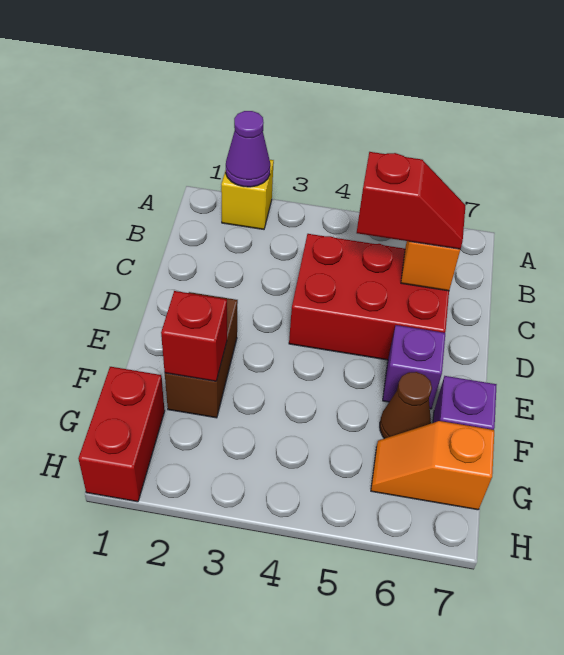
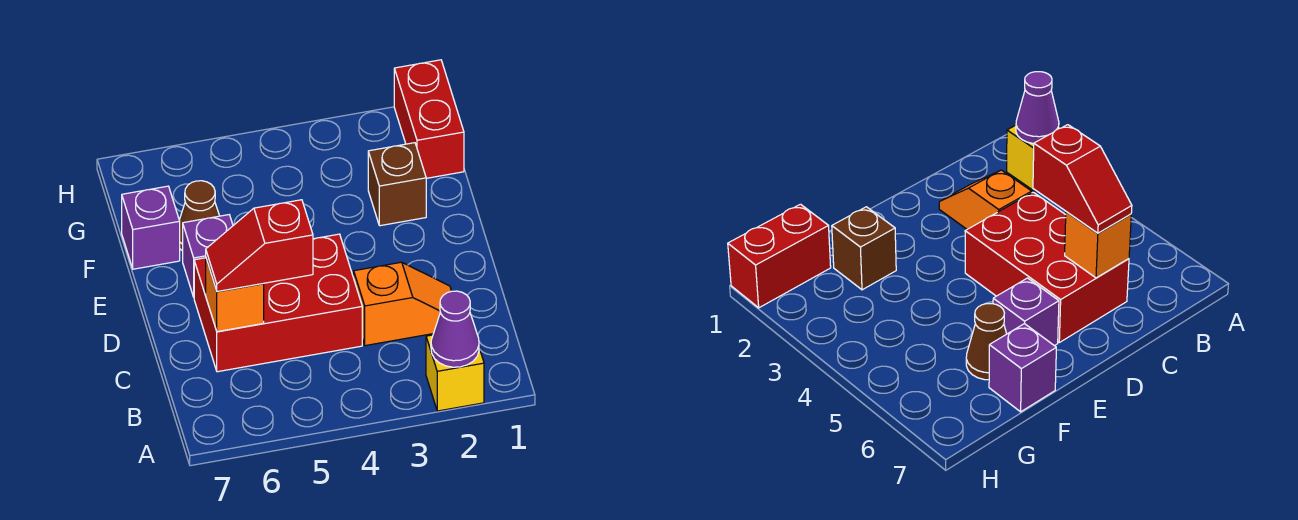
brown 1x2 brick [165,292,238,418] -> brown 1x1 brick [368,143,426,226]
red 1x1 brick [161,291,227,381] -> none
orange 1x2 slope [371,421,494,510] -> orange 1x2 slope moved to [354,262,451,346]

